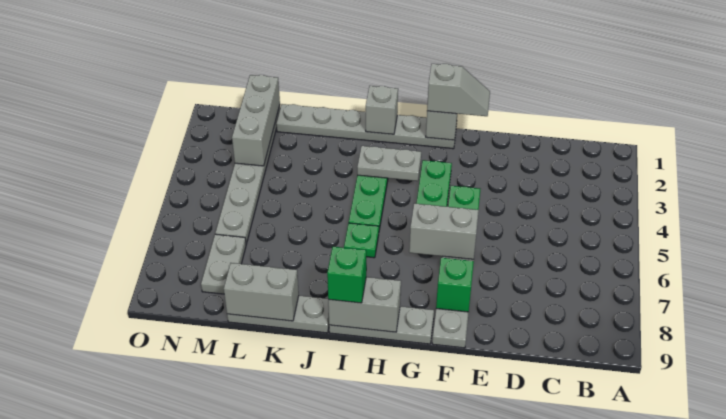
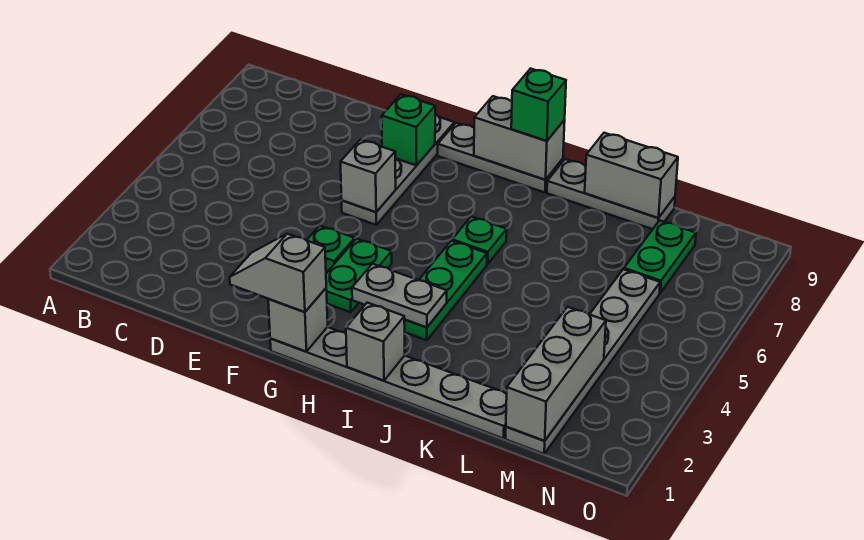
grey 1x2 brick [409,203,479,259] -> grey 1x1 brick [341,140,396,212]
grey 1x2 plate [201,234,246,294] -> green 1x2 plate [624,220,696,293]

